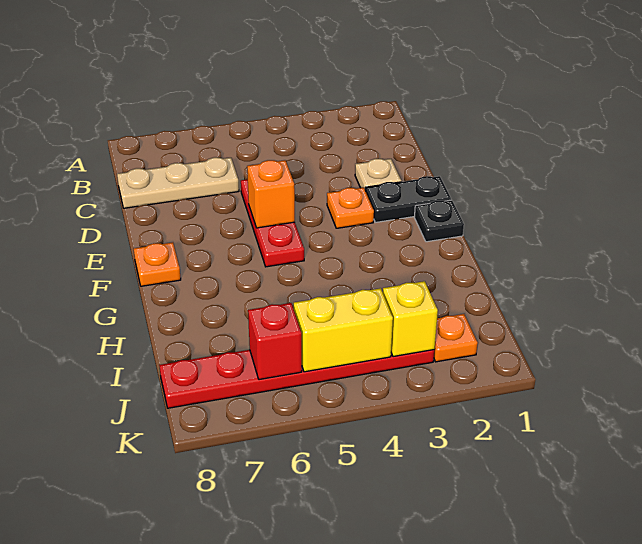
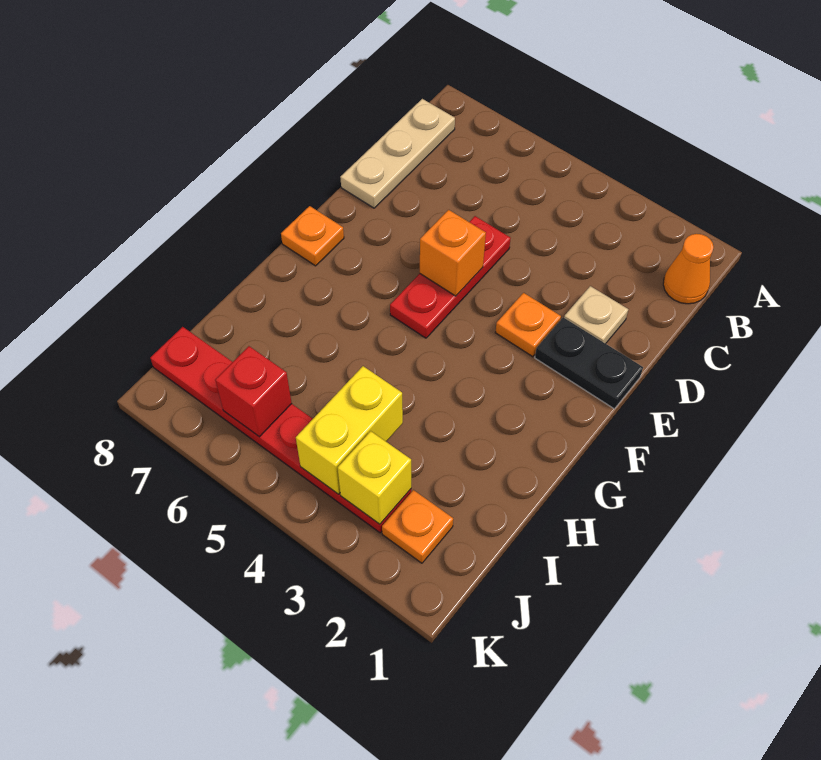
none -> orange 1x1 cone [663,234,714,304]
tan 1x3 plate [117,157,239,208] -> tan 1x3 plate turned to [340,99,455,208]
black 1x1 plate [414,200,464,242] -> none
yellow 1x2 brick [294,288,393,372] -> yellow 1x2 brick turned to [296,366,403,494]

